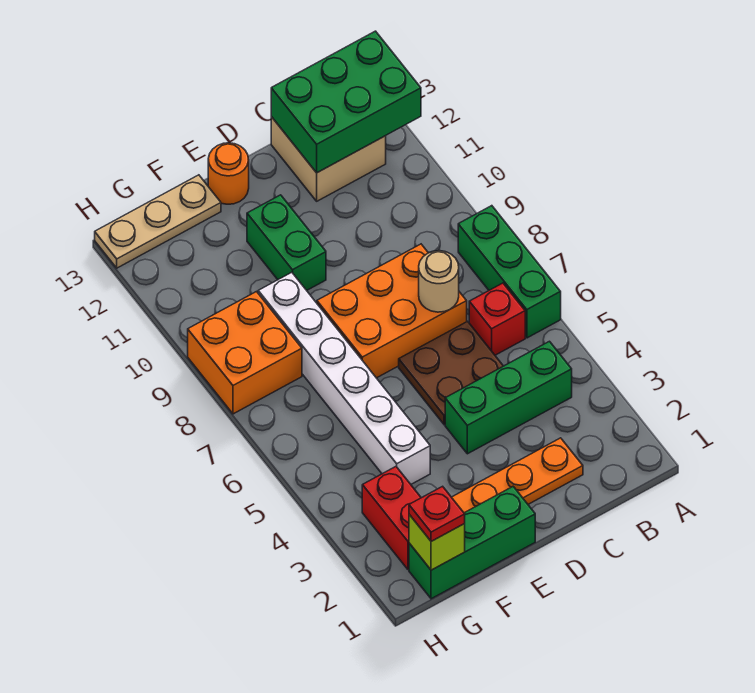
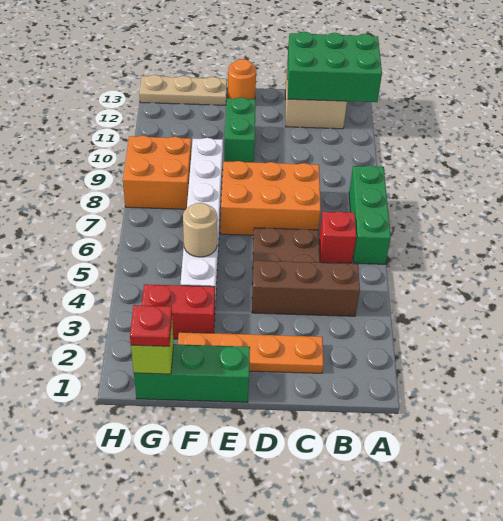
green 1x3 brick [445,341,572,454] -> brown 1x3 brick [252,260,360,316]
tan 1x1 round brick [419,251,459,312] -> tan 1x1 round brick moved to [183,203,217,257]
red 1x2 brick [362,467,421,569] -> red 1x2 brick turned to [142,284,215,339]

